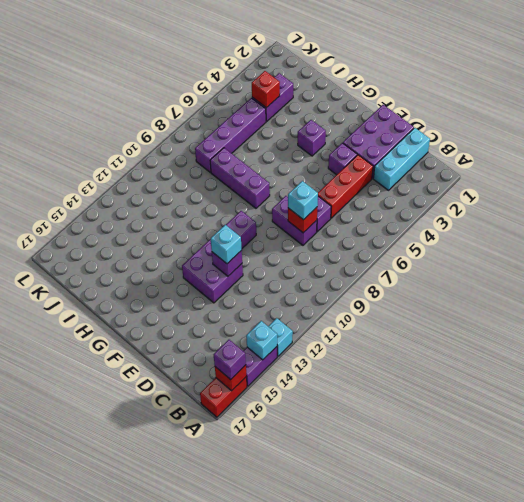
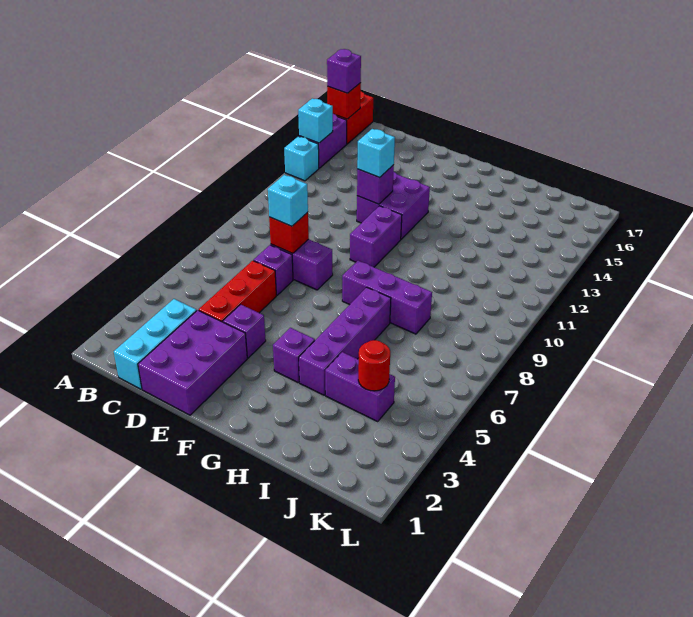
purple 1x2 brick [252,73,293,121] -> purple 1x2 brick turned to [325,352,395,421]
red 1x1 brick [252,71,280,108] -> red 1x1 round brick [358,340,390,391]
purple 1x4 brick [195,98,266,172] -> purple 1x4 brick moved to [299,287,391,395]

